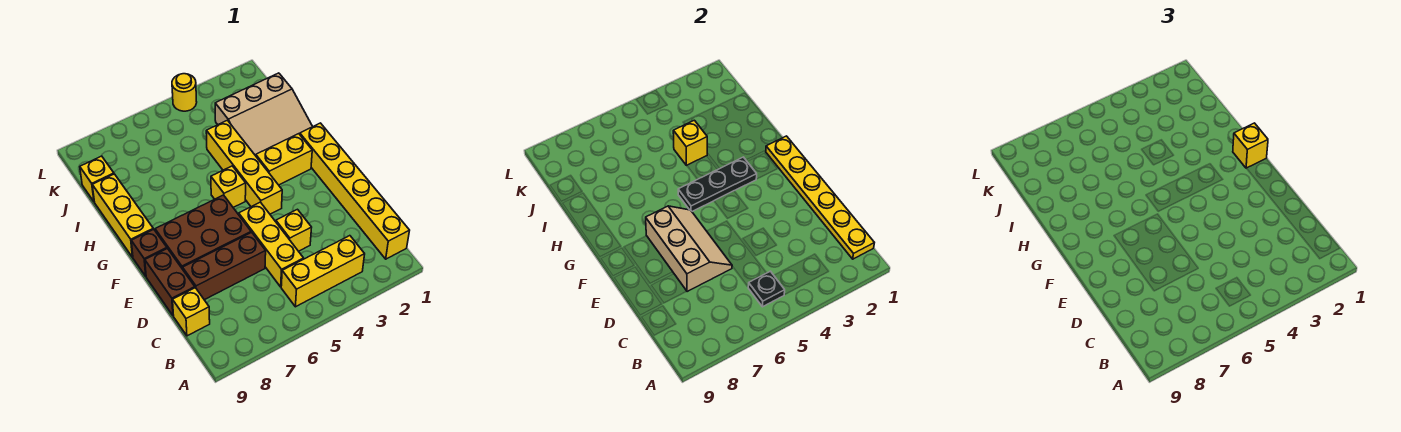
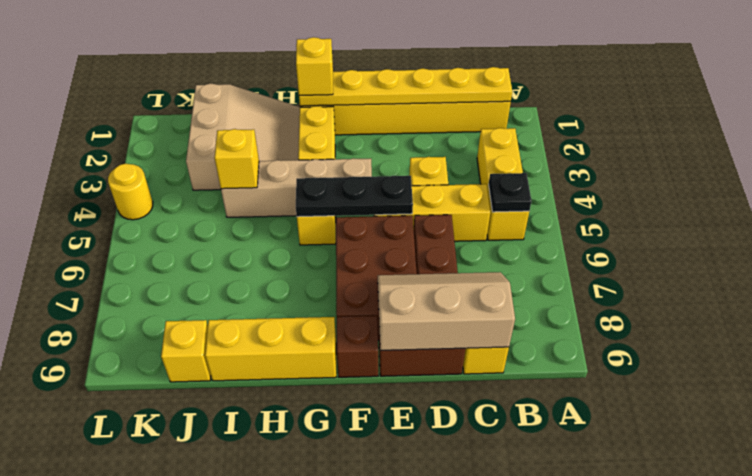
tan 2x3 slope [646,206,732,292] -> tan 2x3 slope moved to [378,272,515,350]
yellow 1x4 brick [206,120,282,214] -> tan 1x4 brick [221,158,372,217]
black 1x3 plate [678,157,757,211] -> black 1x3 plate turned to [296,176,413,217]

